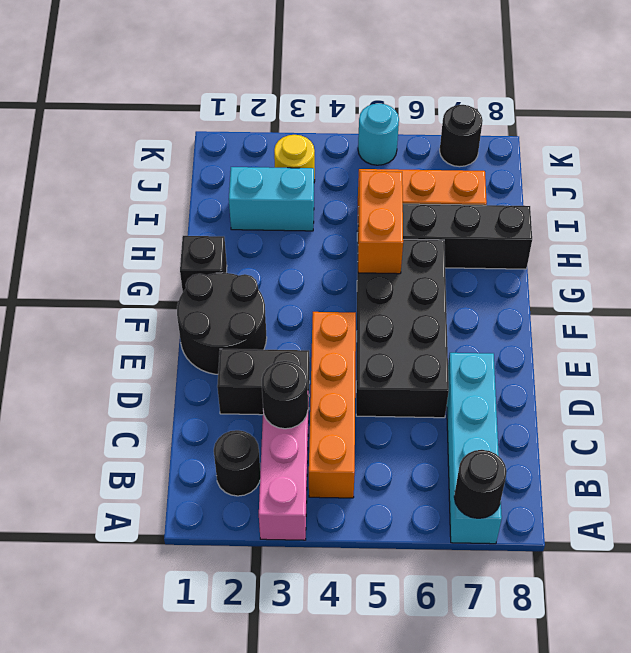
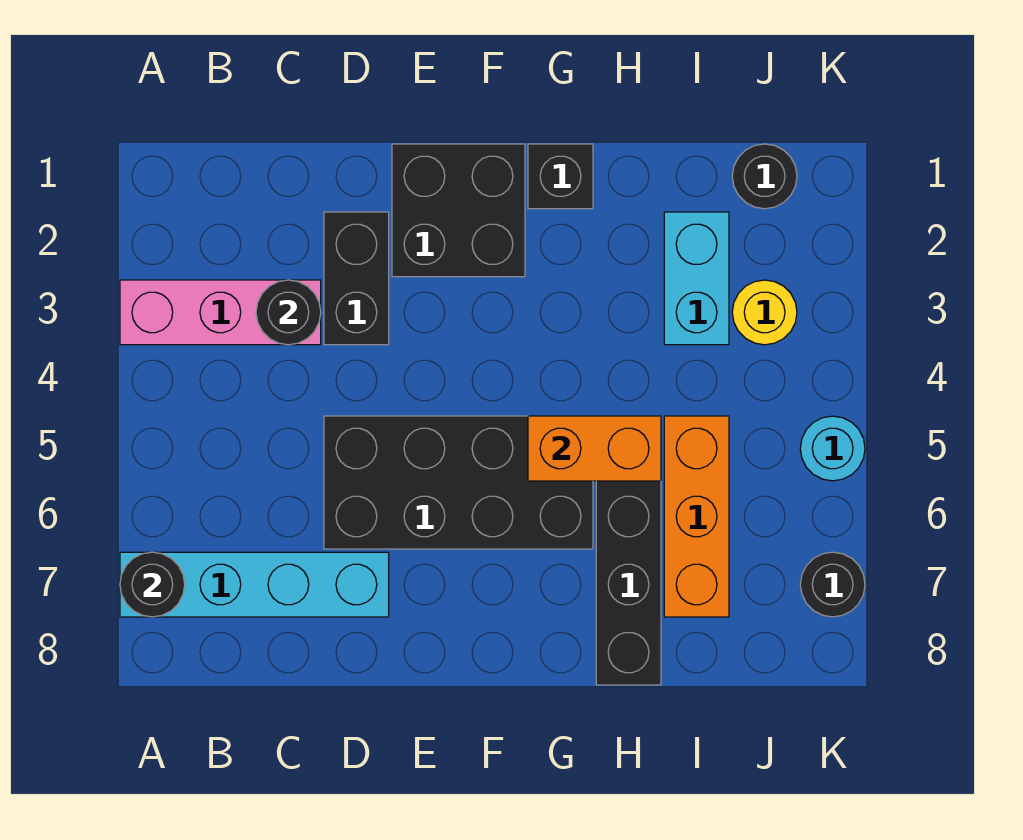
black 1x1 round brick [214,430,260,496] -> black 1x1 round brick moved to [732,144,797,209]
orange 1x4 brick [309,312,356,498] -> none
black 2x2 round brick [177,273,267,374] -> black 2x2 brick [392,144,525,277]

